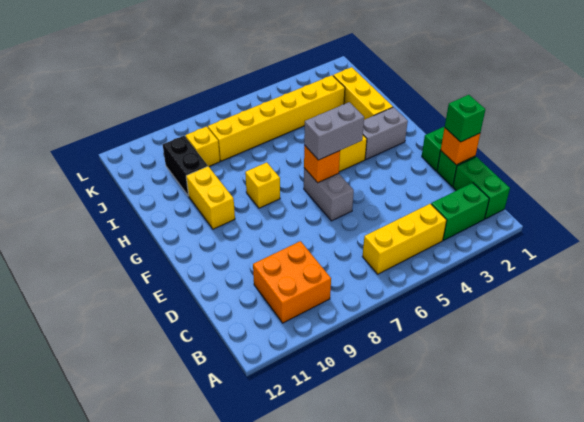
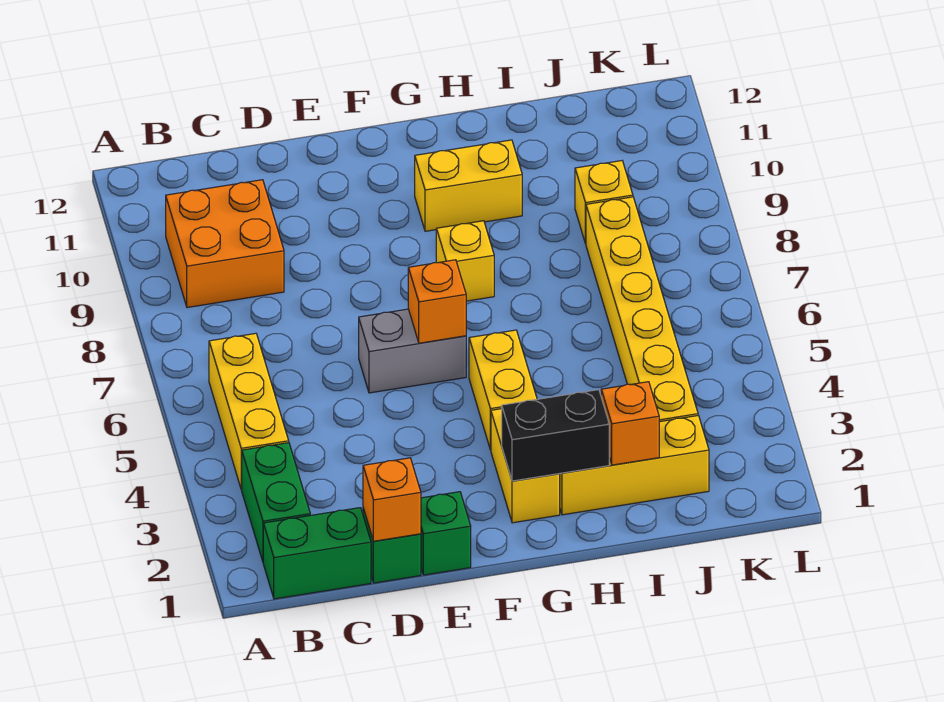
green 1x1 brick [445,95,485,142] -> none
grey 1x2 brick [304,102,364,160] -> none
grey 1x2 brick [363,107,408,160] -> yellow 1x2 brick [491,409,560,523]
none -> orange 1x1 brick [601,382,659,465]
black 1x2 brick [163,136,208,196] -> black 1x2 brick moved to [502,390,609,481]

